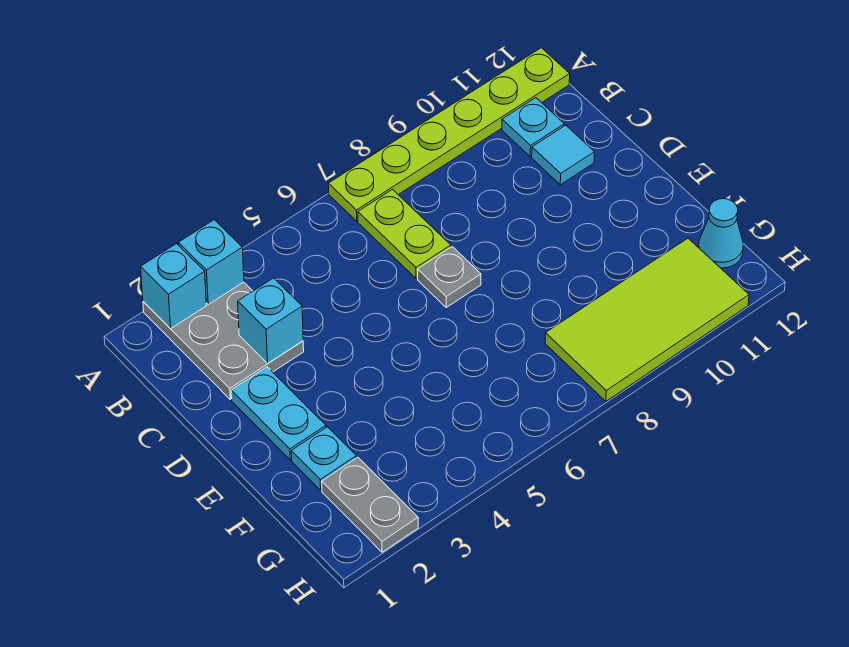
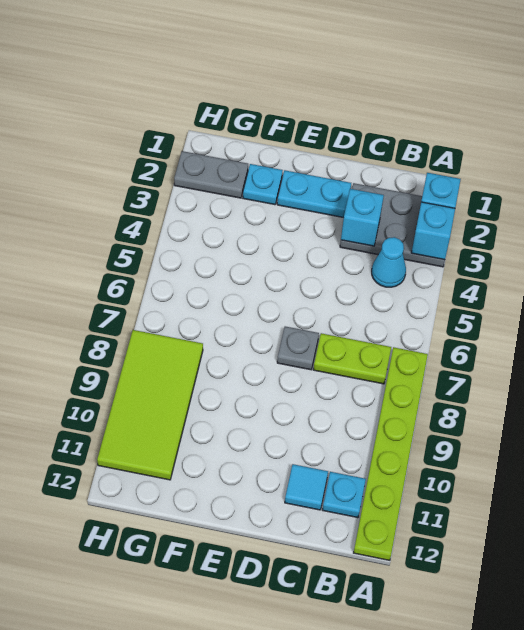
cyan 1x1 cone [699,199,743,268] -> cyan 1x1 cone moved to [372,237,406,287]

